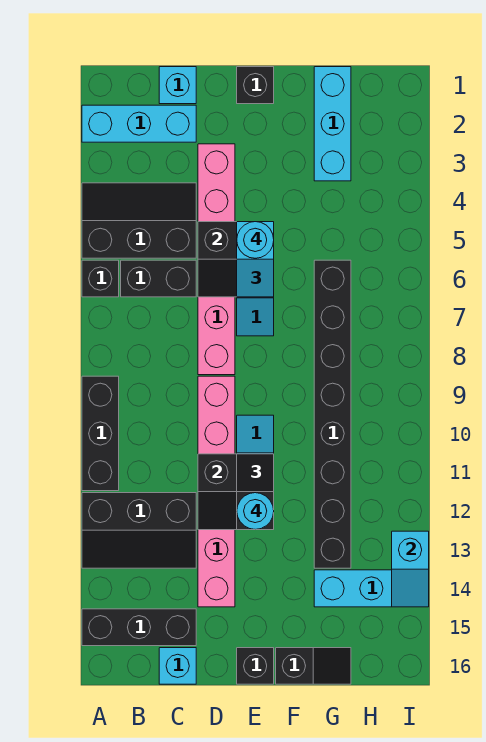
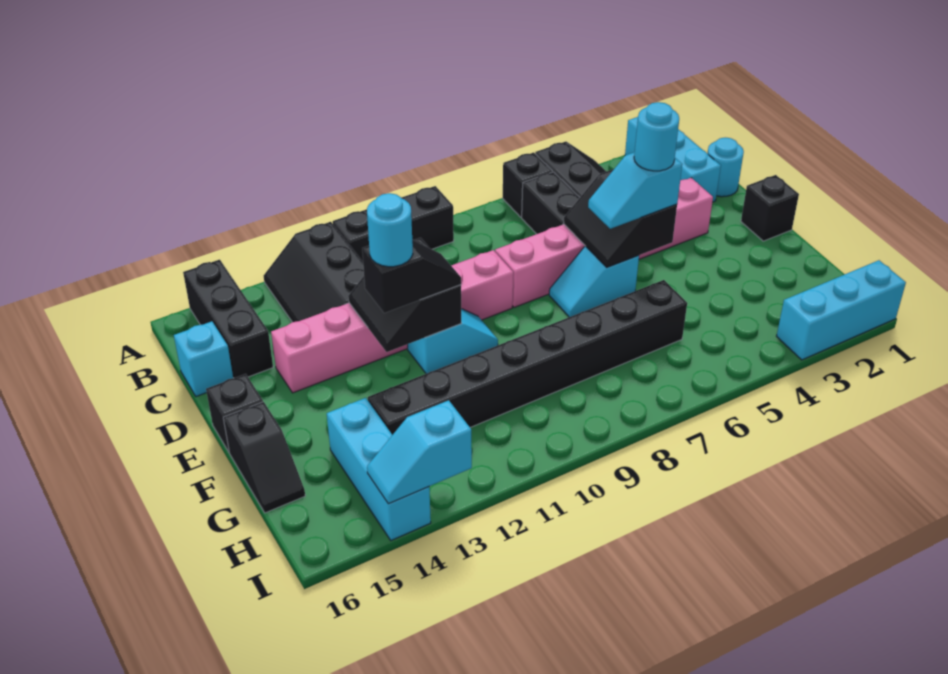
cyan 1x1 brick [159,67,196,104] -> cyan 1x1 round brick [707,138,744,197]
cyan 1x3 brick [314,67,351,181] -> cyan 1x3 brick moved to [777,260,906,360]

